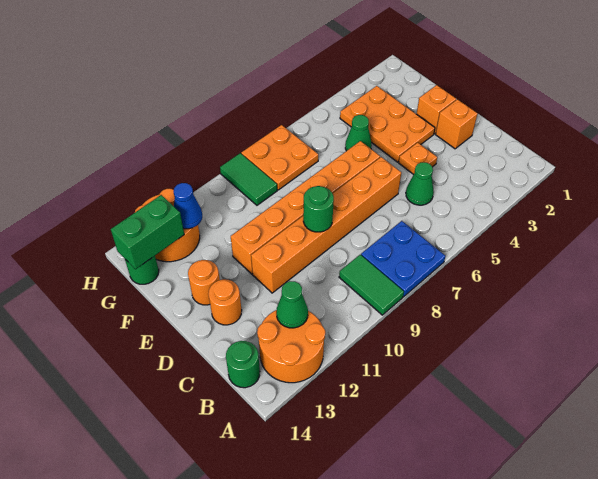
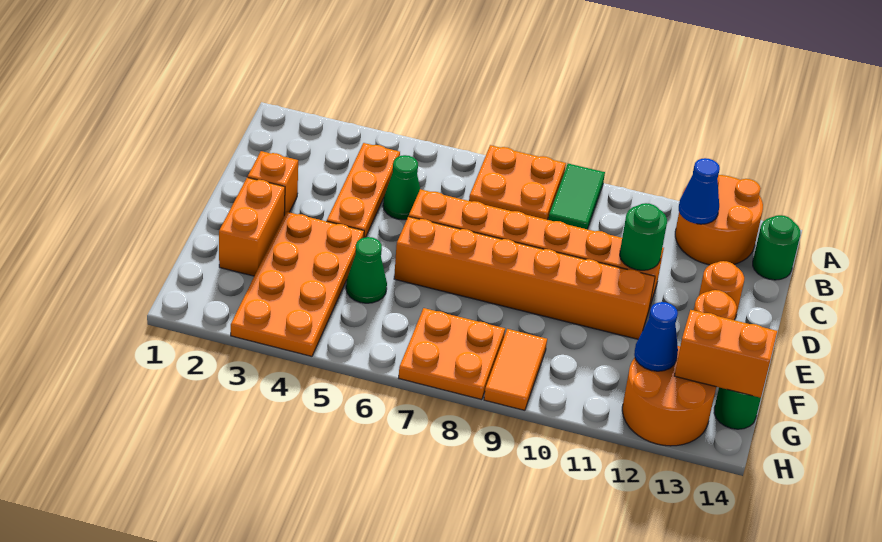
blue 2x2 plate [361,221,445,297] -> orange 2x2 plate [469,145,566,220]
green 1x1 cone [276,281,308,328] -> blue 1x1 cone [679,158,720,224]
orange 1x1 plate [399,143,437,174] -> orange 1x3 plate [327,143,400,237]
green 1x1 round brick [303,186,334,232] -> green 1x1 round brick moved to [620,203,667,270]
orange 1x1 brick [417,85,456,134] -> orange 1x2 brick [219,177,285,276]
orange 2x3 plate [340,86,435,162] -> orange 2x4 plate [231,212,364,356]
green 1x2 tile [220,153,277,205] -> orange 1x2 tile [484,329,547,410]
green 1x2 brick [111,195,184,269] -> orange 1x2 brick [674,310,777,398]

